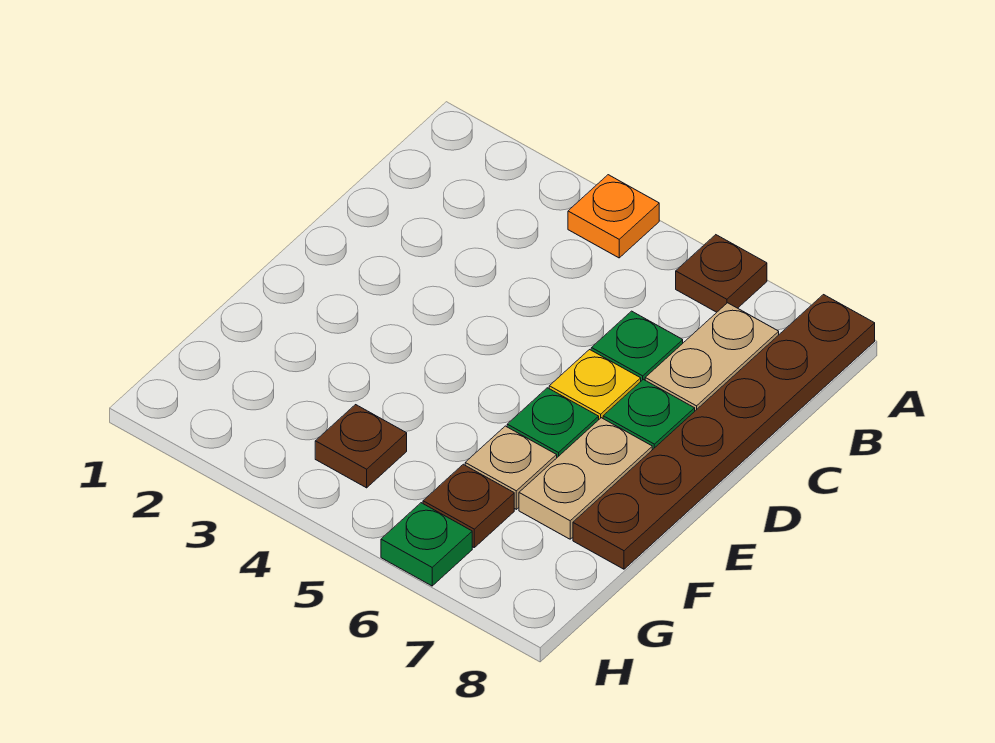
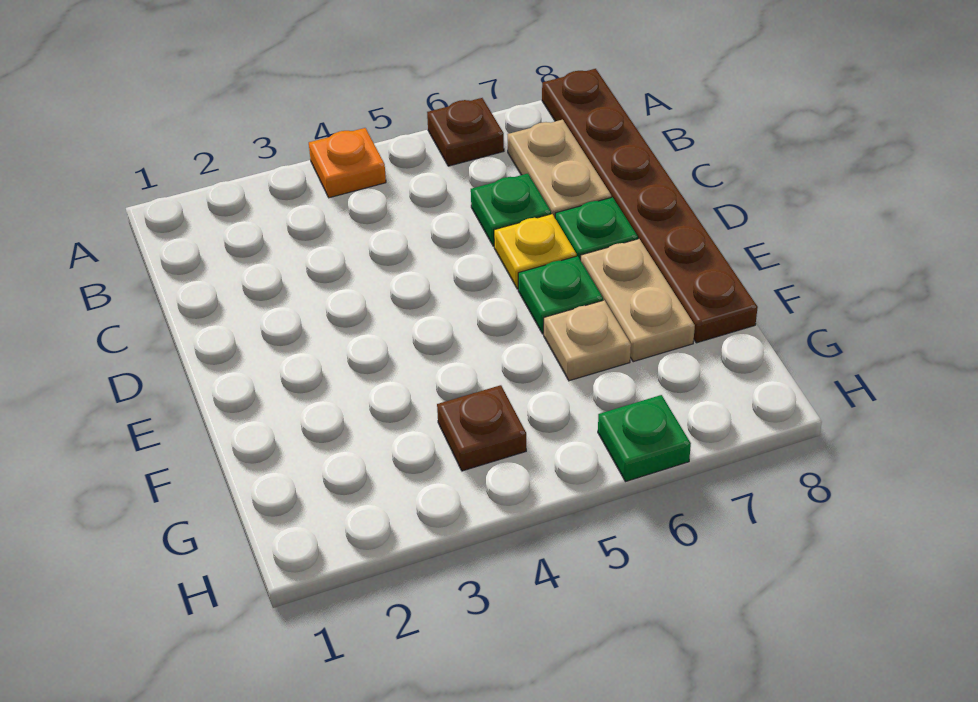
brown 1x1 plate [423,464,514,547] -> none

